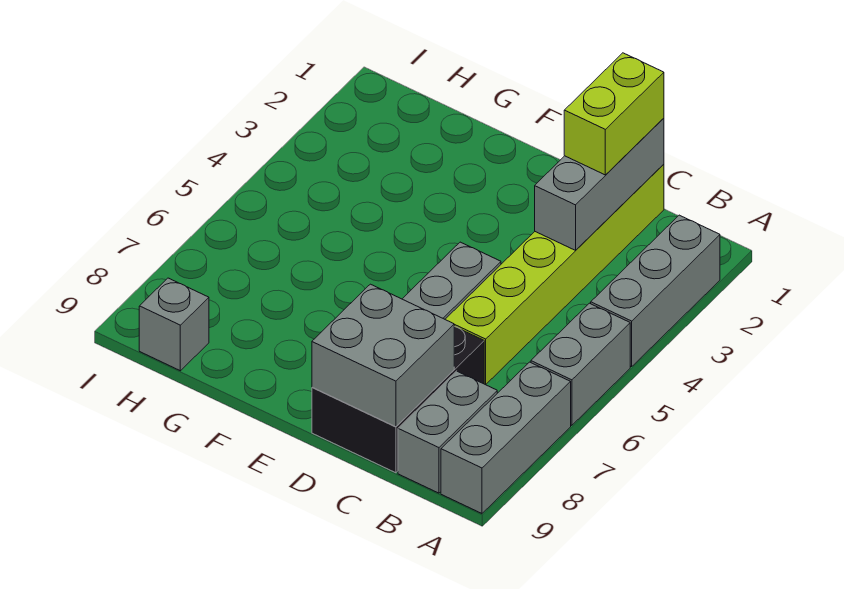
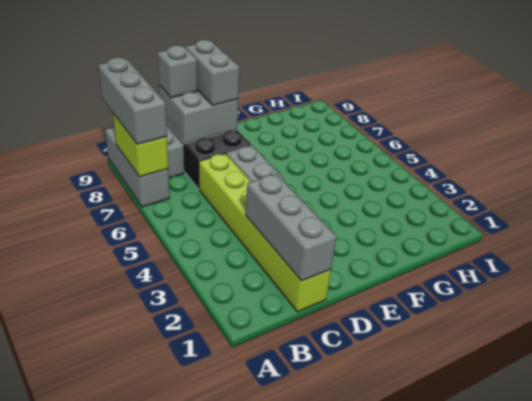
grey 1x3 brick [591,215,720,367] -> grey 1x3 brick moved to [98,57,167,144]
grey 1x2 brick [531,303,630,425] -> grey 1x2 brick moved to [186,40,239,105]
lime 1x2 brick [564,53,664,175] -> lime 1x2 brick moved to [113,113,168,177]
grey 1x1 brick [139,278,209,371] -> grey 1x1 brick moved to [158,45,197,98]

